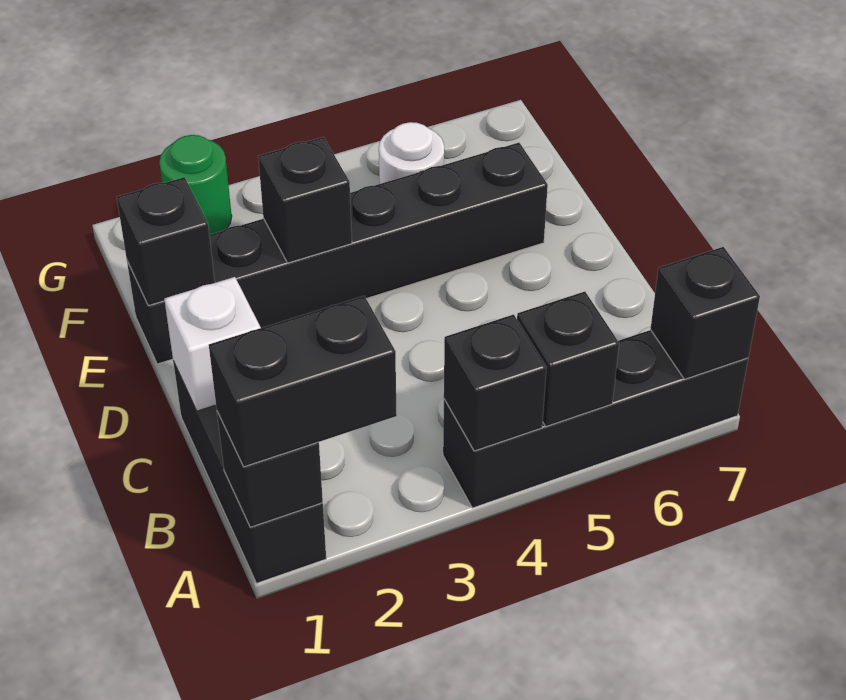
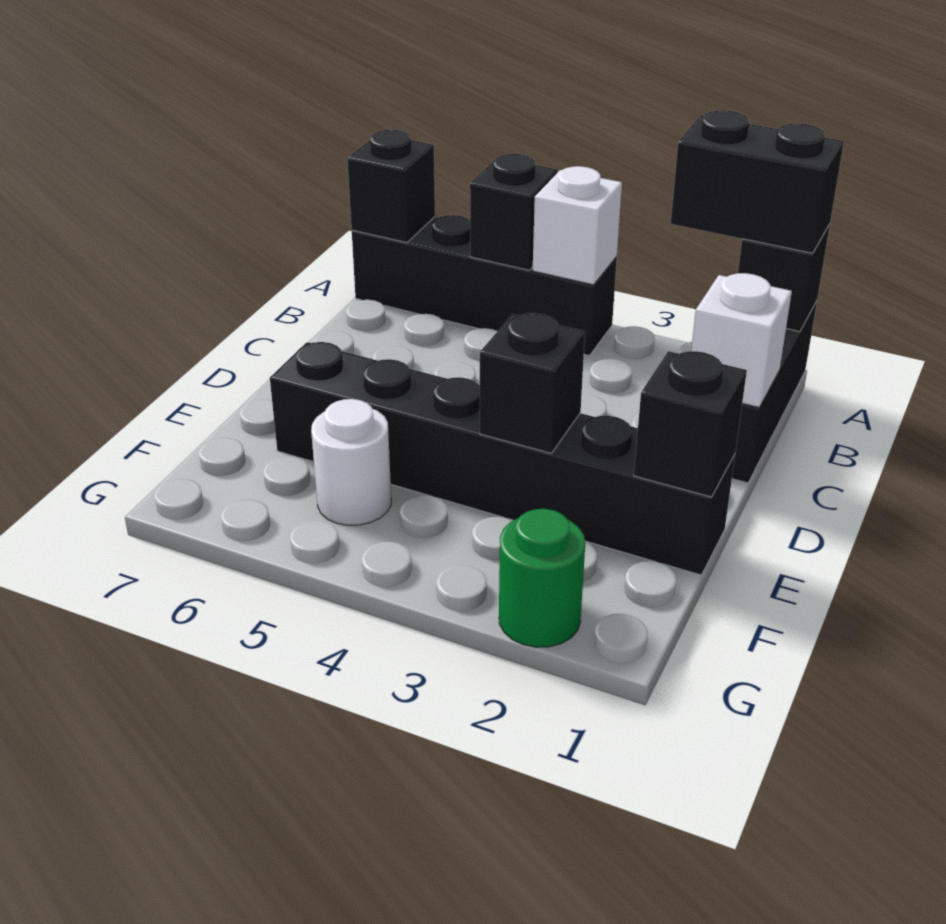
black 1x1 brick [444,314,547,451] -> white 1x1 brick [533,166,622,285]

